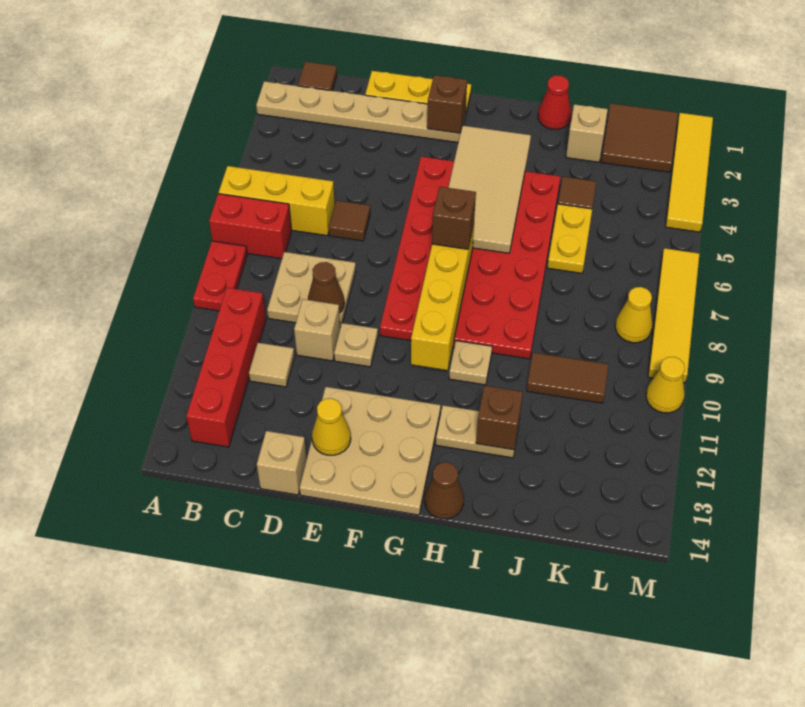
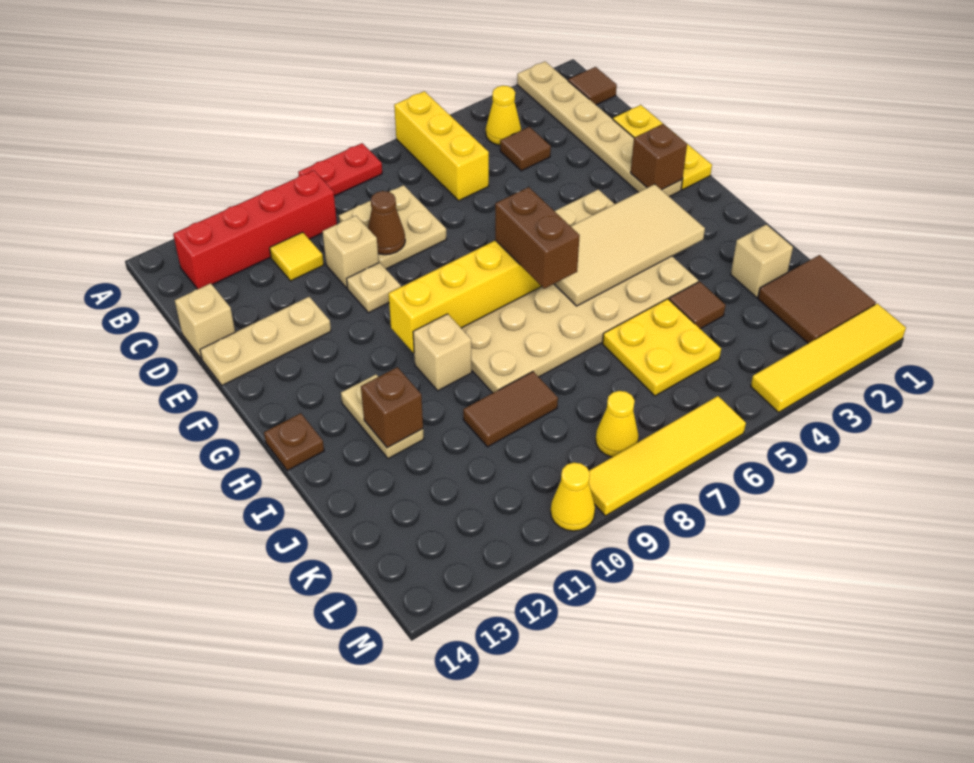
red 1x2 brick [209,194,292,259] -> none
tan 1x1 tile [249,343,295,387] -> yellow 1x1 tile [270,232,324,281]
brown 1x1 tile [329,200,370,241] -> brown 1x1 tile moved to [500,127,551,171]
tan 3x3 plate [300,387,441,515] -> tan 1x3 plate [200,297,331,385]
yellow 1x1 cone [312,398,351,455] -> yellow 1x1 cone moved to [486,86,521,145]
red 4x6 plate [380,157,561,359] -> tan 4x6 plate [461,189,698,393]
brown 1x1 brick [432,187,476,249] -> brown 1x2 brick [495,187,580,289]
tan 1x1 plate [449,341,492,385] -> tan 1x1 brick [413,314,472,391]
brown 1x1 cone [425,462,464,519] -> brown 1x1 plate [264,413,324,471]
red 1x1 cone [538,75,571,129] -> none
yellow 1x2 plate [547,204,592,273] -> yellow 2x2 plate [603,299,721,396]
brown 1x2 tile [527,353,609,403] -> brown 1x2 tile turned to [463,372,558,447]

